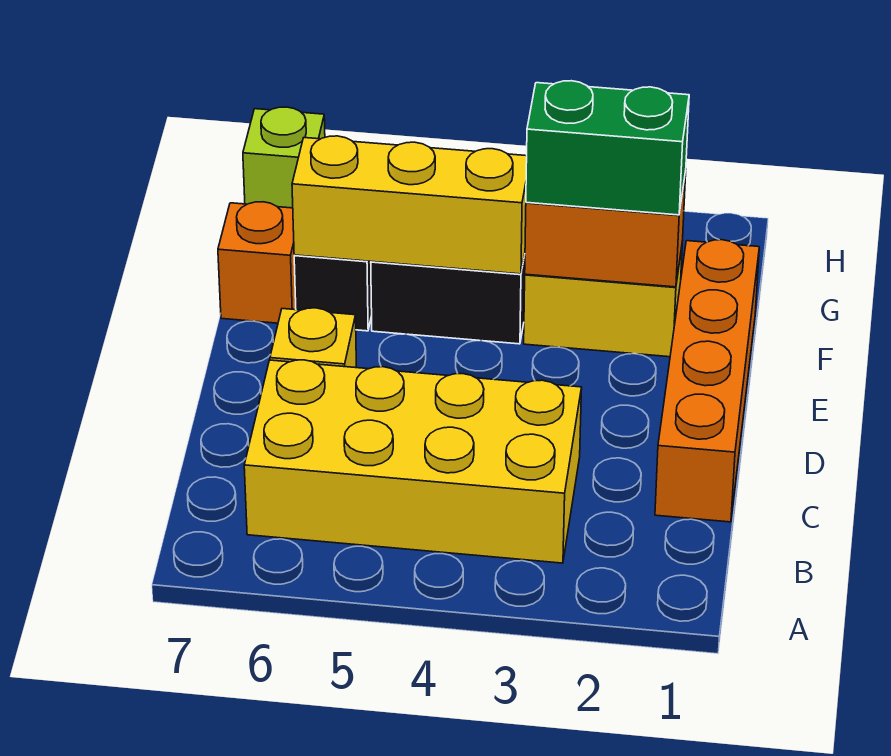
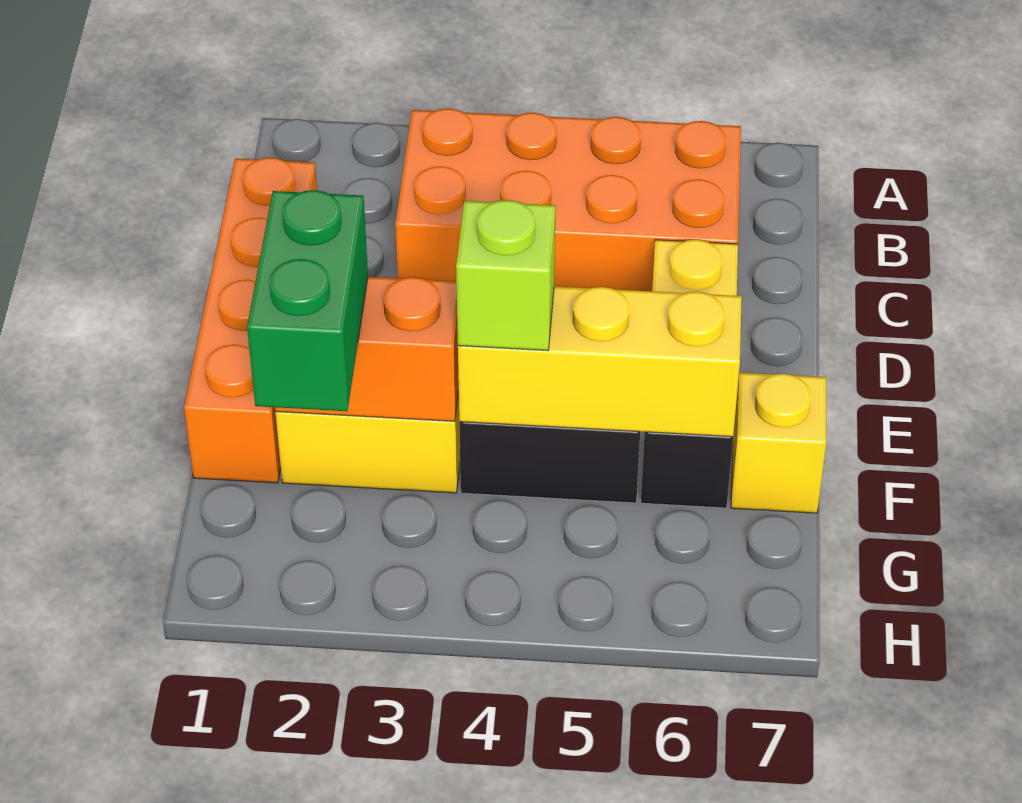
yellow 2x4 brick [244,360,582,563] -> orange 2x4 brick [395,109,741,291]
green 1x2 brick [526,81,689,215] -> green 1x2 brick turned to [247,190,368,411]
orange 1x1 brick [218,202,296,323] -> yellow 1x1 brick [731,373,826,513]
lime 1x1 brick [243,107,325,208] -> lime 1x1 brick moved to [456,200,556,351]

